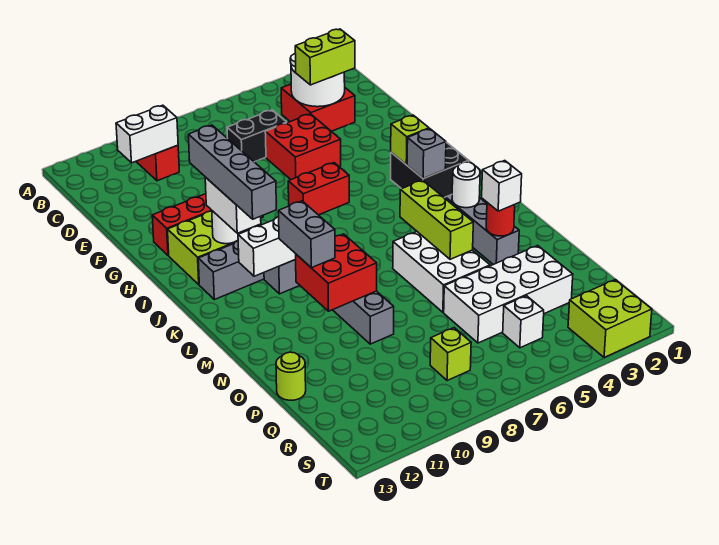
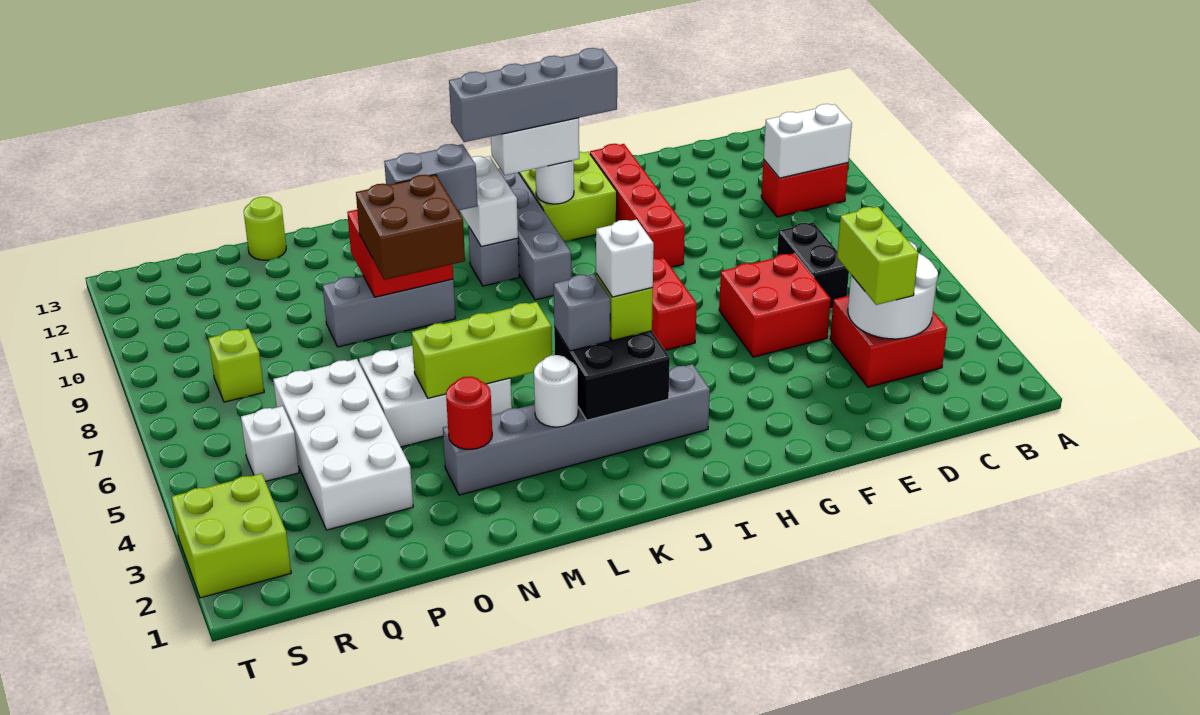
white 1x2 brick [116,105,178,163] -> white 1x2 brick turned to [764,104,852,178]
none -> brown 2x2 brick [356,175,465,280]
white 1x1 brick [482,161,522,211] -> white 1x1 brick moved to [596,219,654,297]

